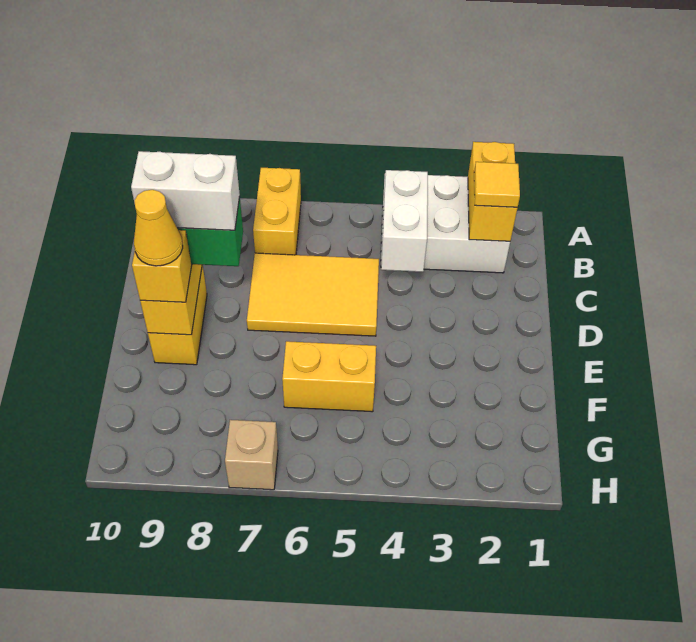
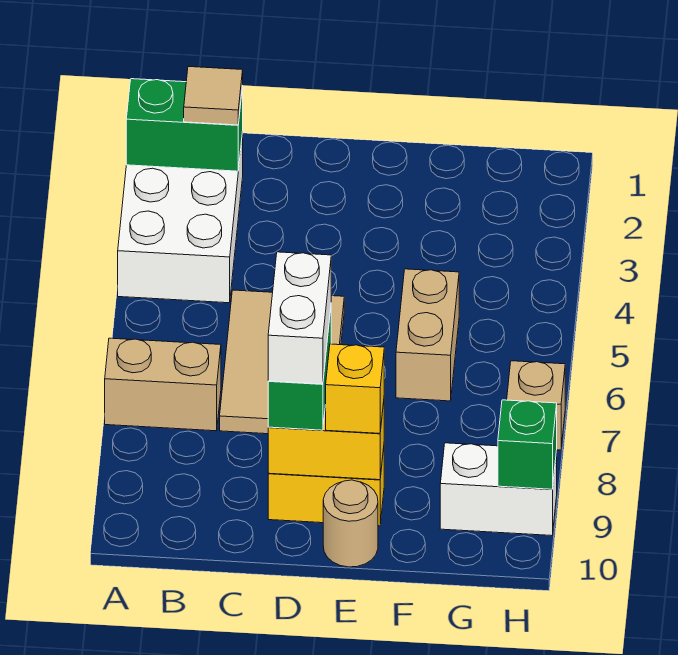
yellow 1x2 brick [468,142,517,241] -> green 1x2 brick [126,79,243,171]
yellow 1x2 brick [253,168,301,255] -> tan 1x2 brick [105,338,221,431]
yellow 1x1 tile [474,162,520,207] -> tan 1x1 tile [184,67,243,125]
white 1x2 brick [381,170,428,272] -> white 1x2 brick moved to [440,443,557,536]
yellow 2x3 tile [247,253,379,336] -> tan 2x3 tile [220,290,344,434]
yellow 1x1 cone [134,190,183,266] -> none
none -> tan 1x1 round brick [323,480,378,567]
yellow 1x2 brick [282,341,376,412] -> tan 1x2 brick [396,269,459,401]
none -> green 1x1 brick [498,400,557,489]

